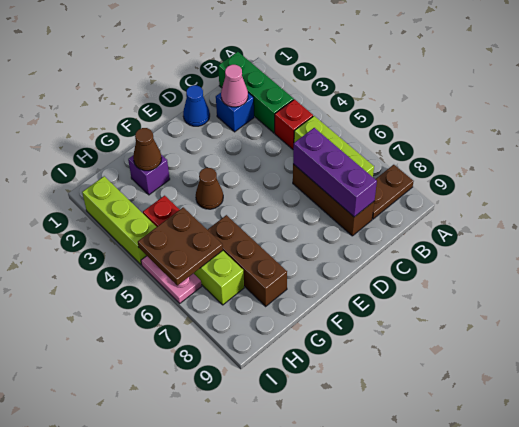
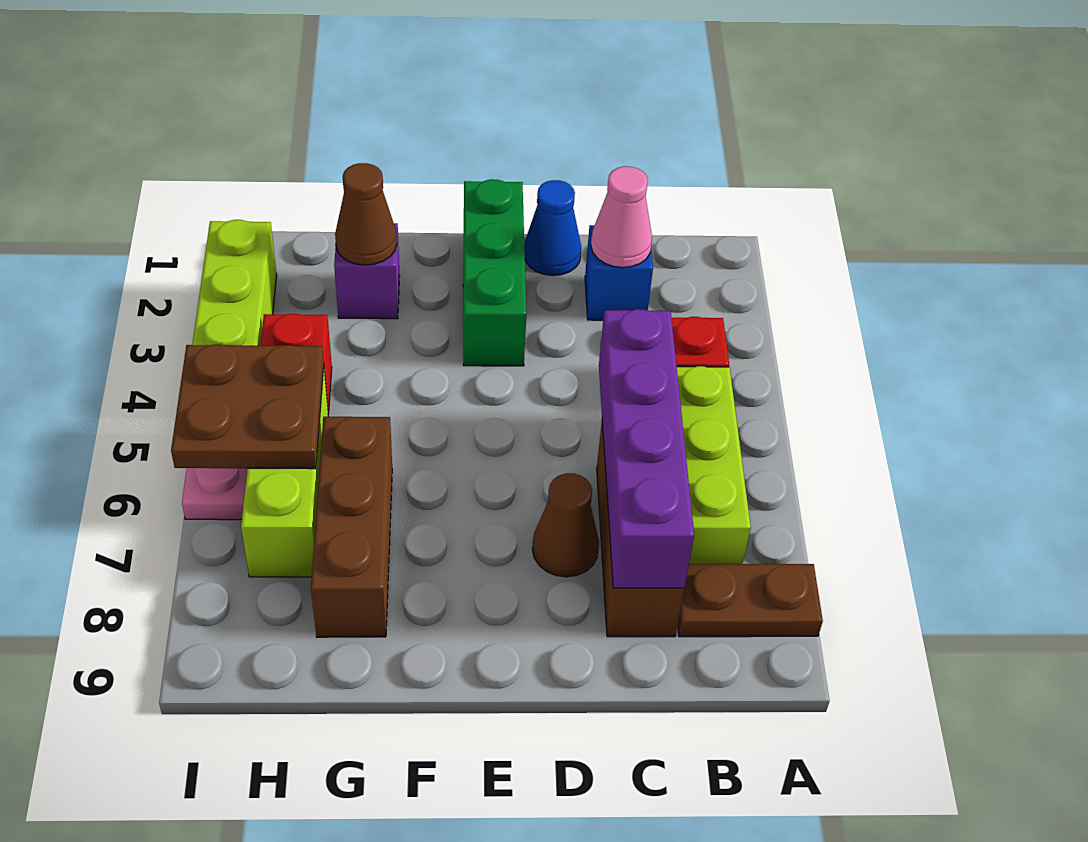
green 1x3 brick [218,52,294,133] -> green 1x3 brick moved to [463,179,526,366]
purple 1x3 brick [293,128,377,217] -> purple 1x4 brick [599,309,694,588]
brown 1x1 cone [196,168,223,209] -> brown 1x1 cone moved to [532,473,599,577]

